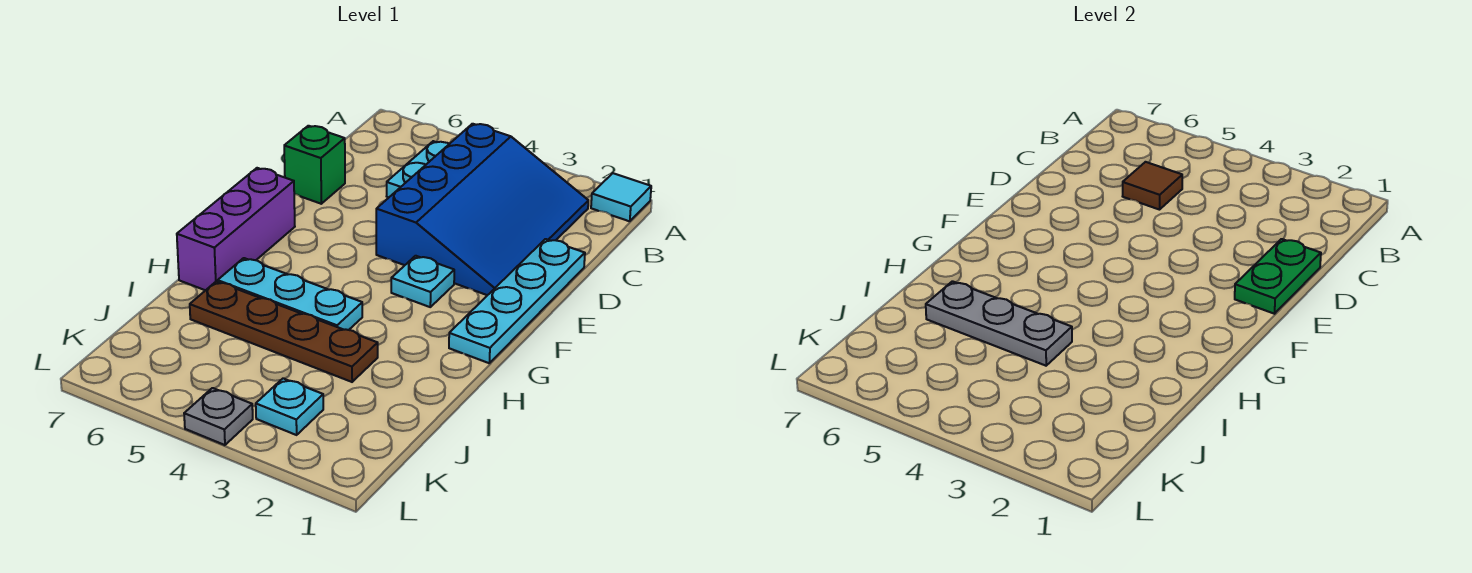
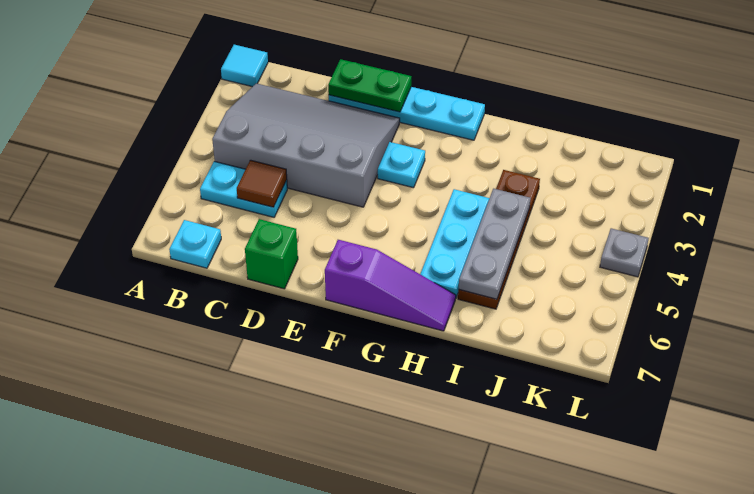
blue 3x4 slope [376,124,588,295] -> grey 3x4 slope [212,83,400,207]
purple 1x3 brick [177,168,295,290] -> purple 1x3 slope [325,240,456,331]
cyan 1x1 plate [256,378,323,435] -> cyan 1x1 plate moved to [169,220,221,268]

